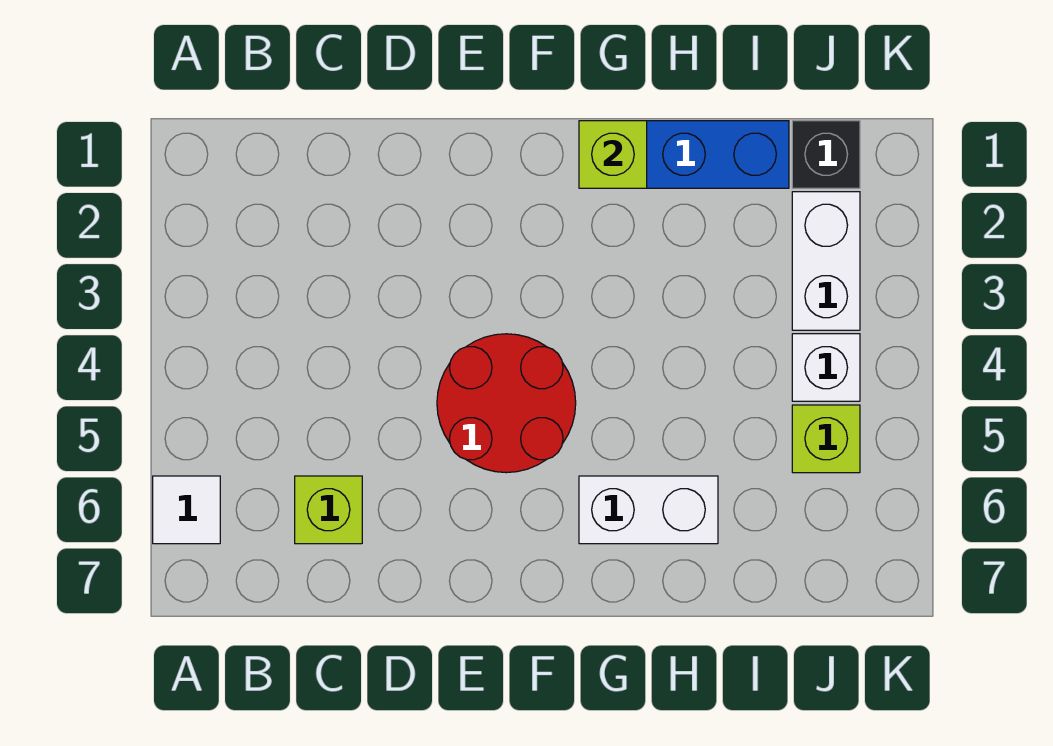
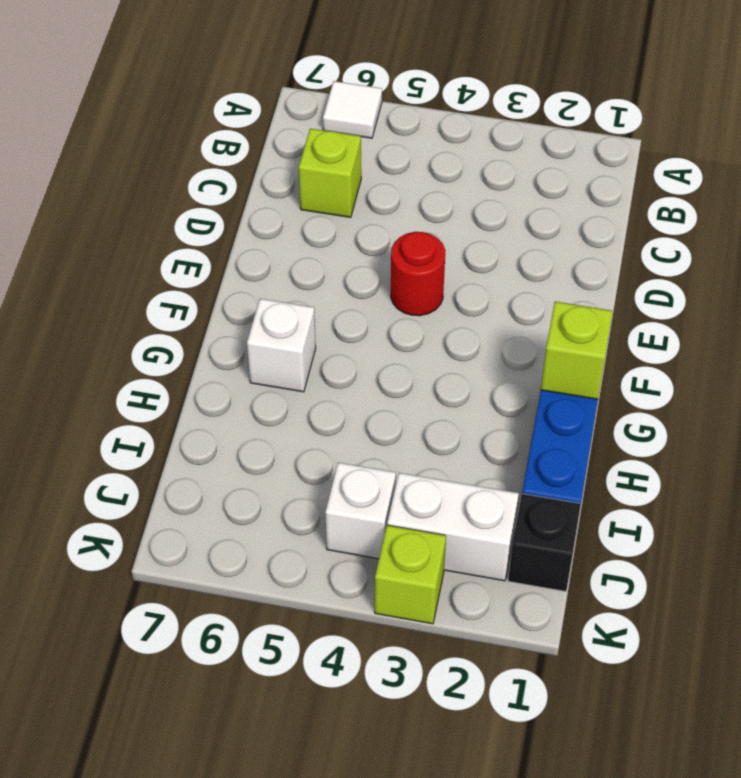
red 2x2 round brick [437,334,576,473] -> red 1x1 round brick [391,232,445,316]
white 1x2 brick [579,476,718,544] -> white 1x1 brick [247,299,316,392]
lime 1x1 brick [792,405,860,473] -> lime 1x1 brick moved to [375,525,446,624]

